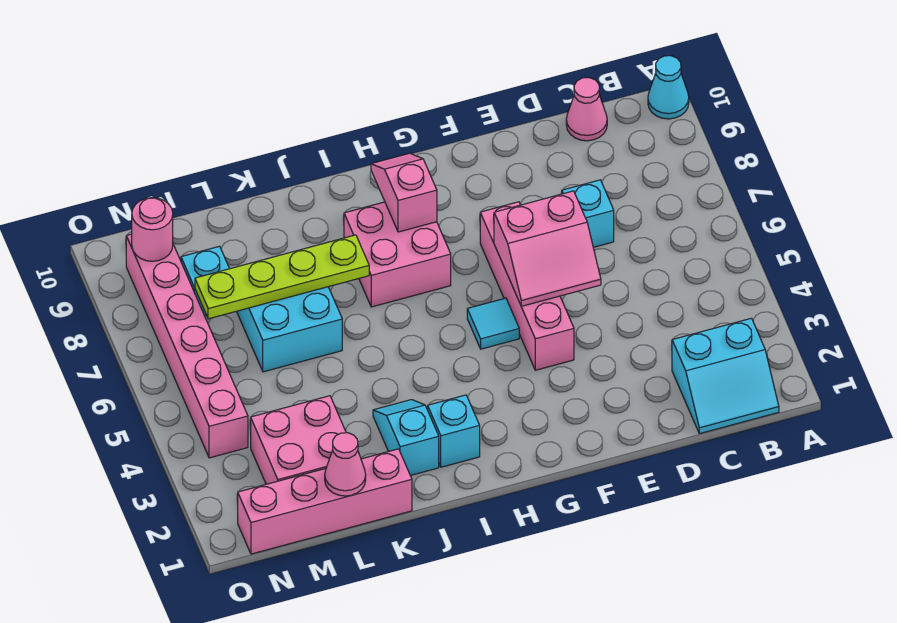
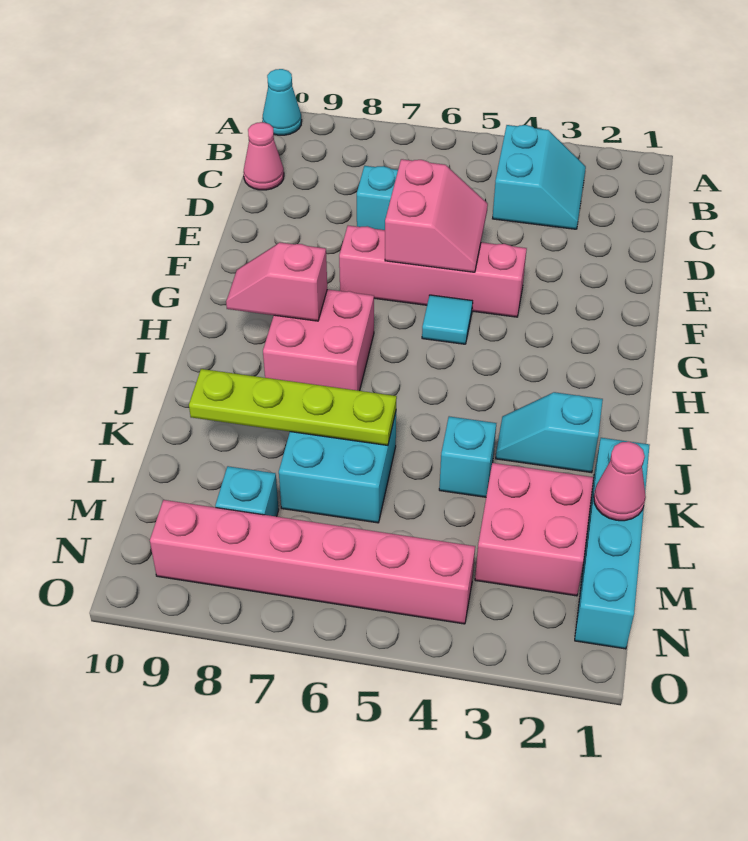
cyan 2x2 slope [672,318,779,434] -> cyan 2x2 slope moved to [493,125,586,229]
cyan 1x1 brick [428,395,480,467] -> cyan 1x1 brick moved to [439,416,496,497]
lime 1x4 plate [195,235,369,319] -> lime 1x4 plate turned to [189,369,397,445]
pink 1x4 brick [238,449,412,554] -> cyan 1x4 brick [575,438,650,649]
pink 1x1 round brick [132,198,173,261] -> none

